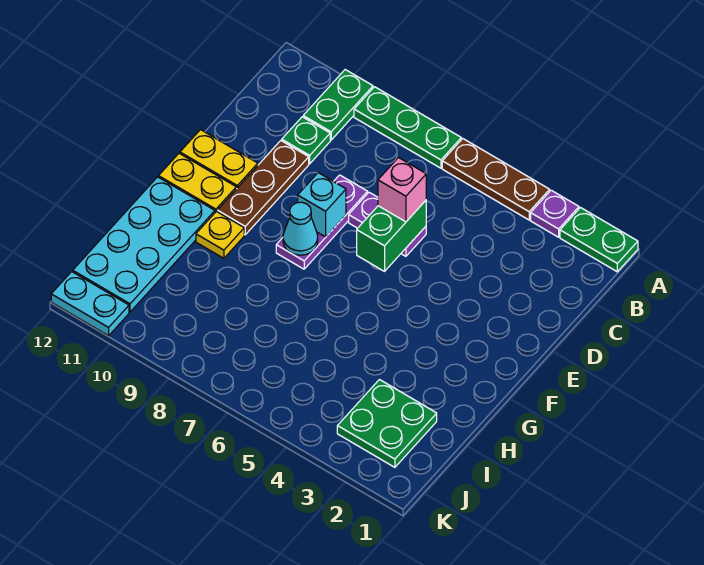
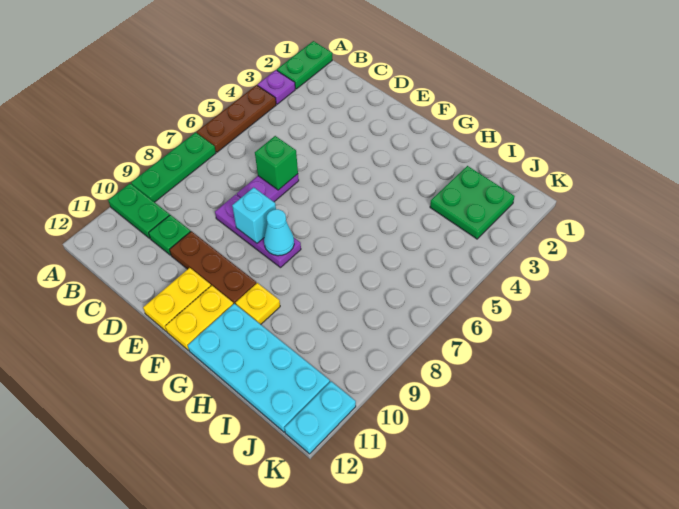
green 1x2 brick [357,201,426,271] -> green 1x1 brick [255,136,298,190]
pink 1x1 brick [378,158,426,222] -> none

